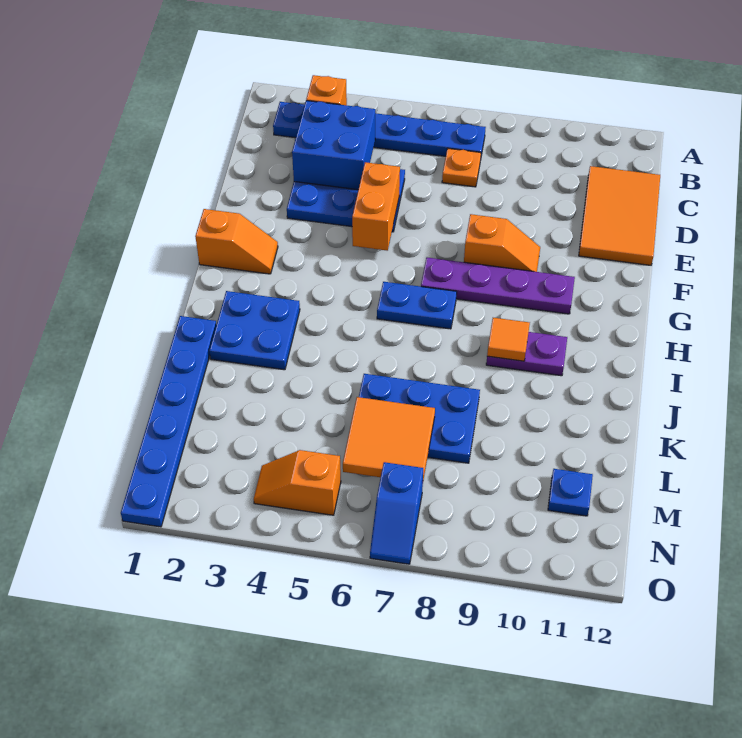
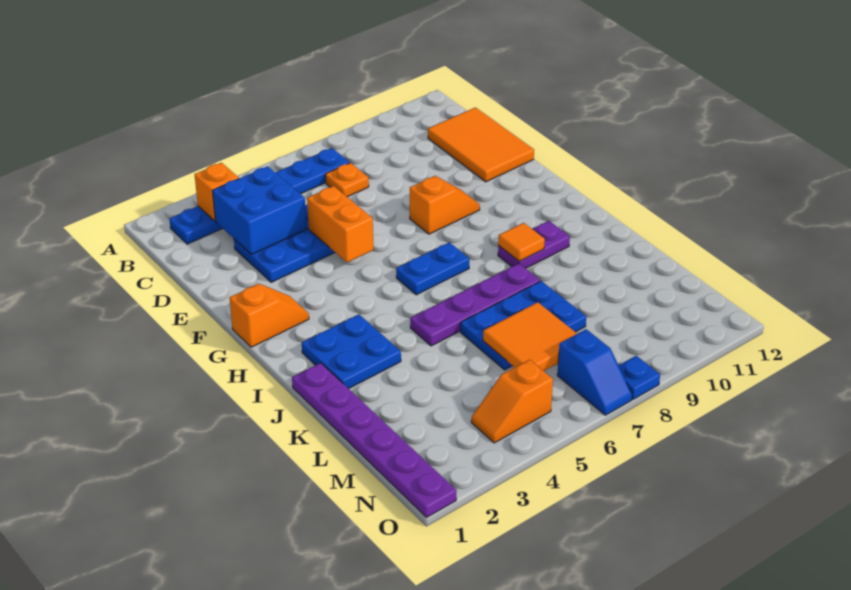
purple 1x4 plate [421,258,575,314] -> purple 1x4 plate moved to [410,263,540,346]
blue 1x6 plate [121,316,216,527] -> purple 1x6 plate [292,363,457,518]
blue 1x1 plate [548,469,593,516] -> blue 1x1 plate moved to [619,356,660,399]

